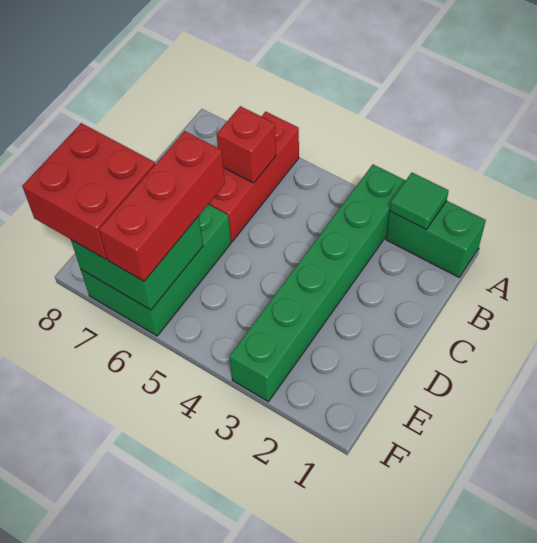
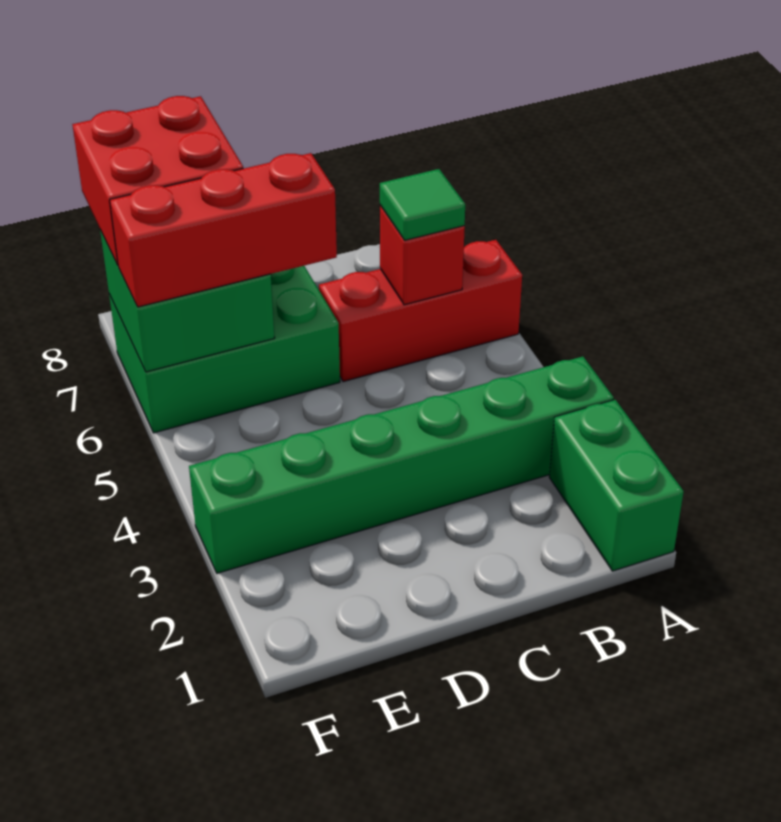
green 1x1 tile [390,173,449,230] -> green 1x1 tile moved to [380,169,465,240]

